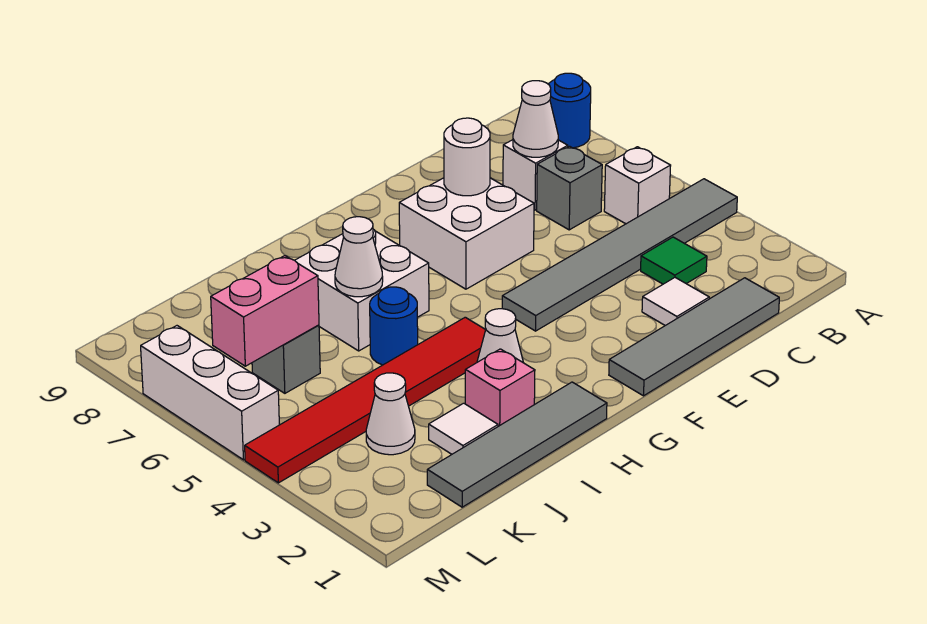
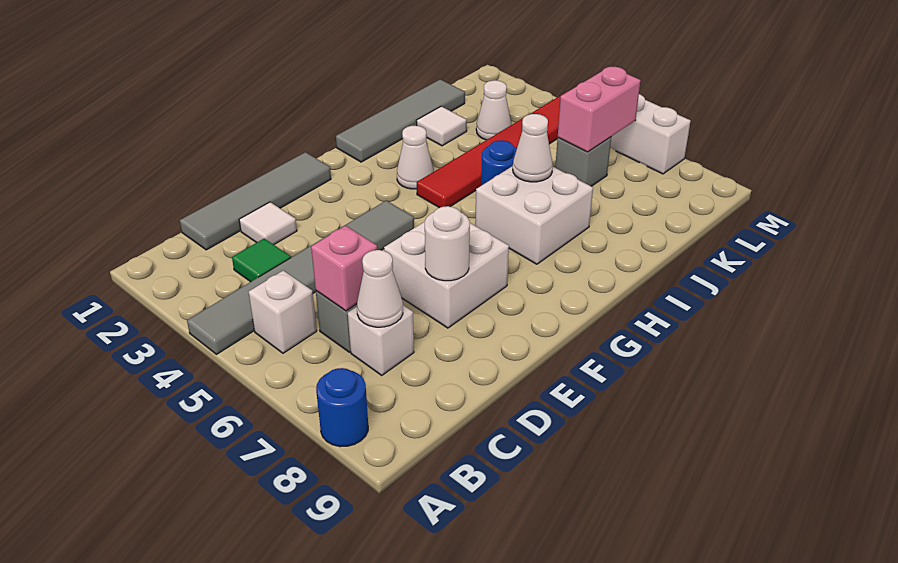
pink 1x1 brick [465,349,535,426] -> pink 1x1 brick moved to [311,226,377,311]

